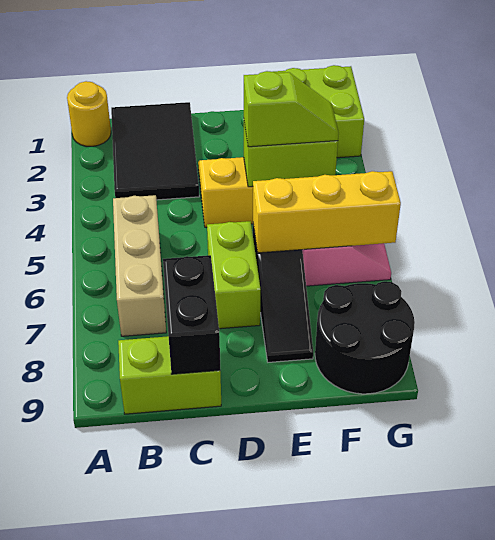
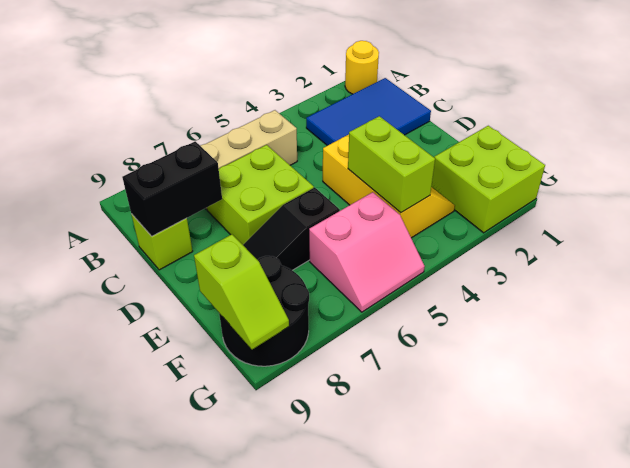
black 2x3 tile [111,102,199,200] -> blue 2x3 tile [306,78,431,146]
lime 1x2 brick [118,336,221,414] -> lime 1x1 brick [131,214,193,270]
lime 1x2 brick [207,221,261,329] -> lime 2x2 brick [207,145,314,245]
lime 1x2 slope [244,71,339,147] -> lime 1x2 slope moved to [194,234,289,350]
yellow 1x3 brick [253,171,401,253] -> none

